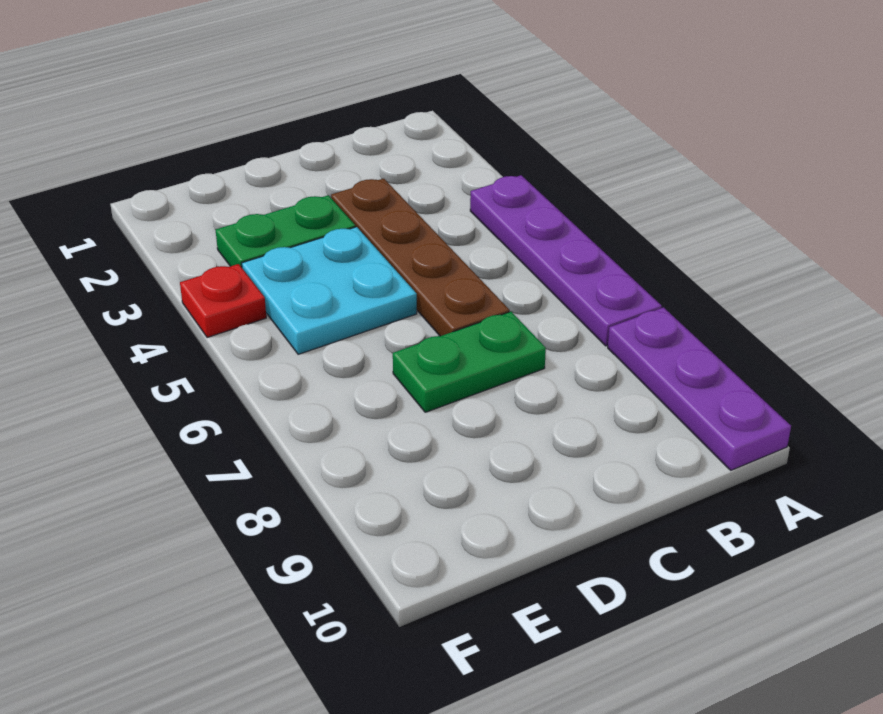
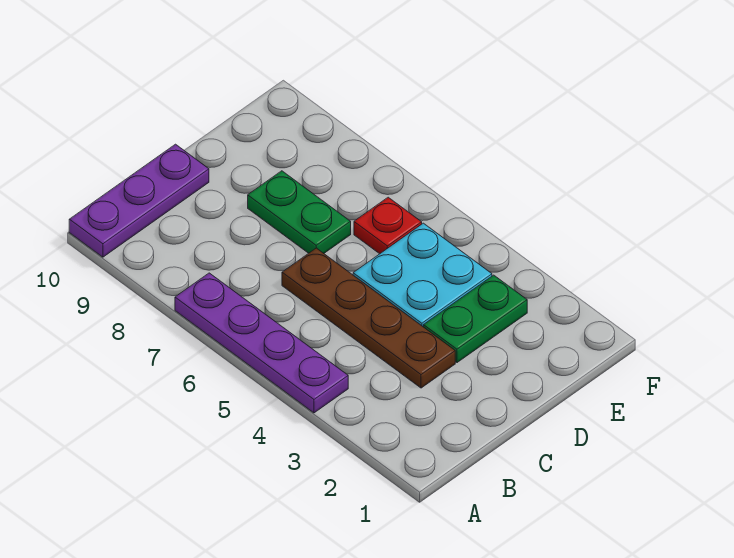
purple 1x3 plate [608,307,791,470] -> purple 1x3 plate turned to [69,144,209,257]
green 1x2 plate [393,312,546,412] -> green 1x2 plate turned to [248,171,351,253]
red 1x1 plate [180,264,266,338] -> red 1x1 plate moved to [354,197,422,254]

